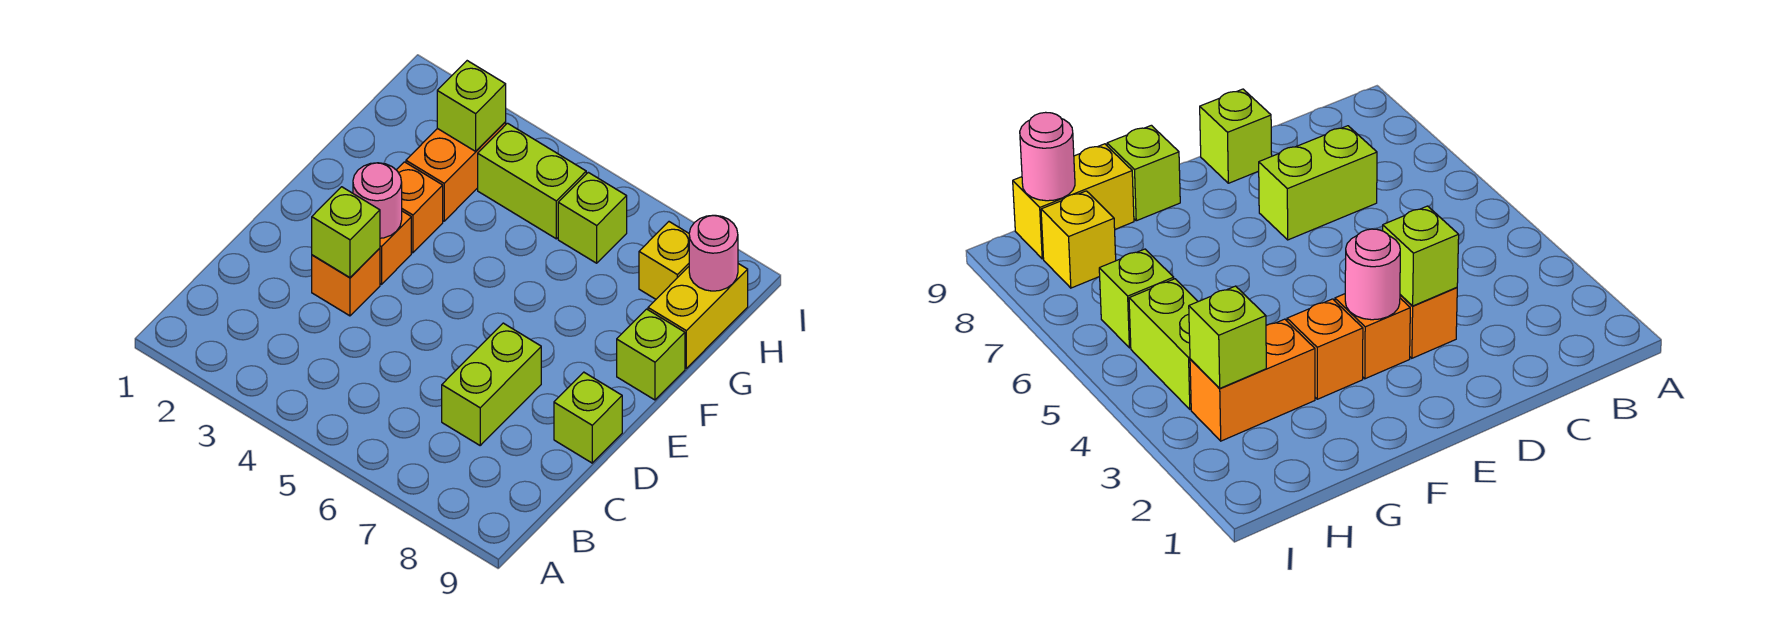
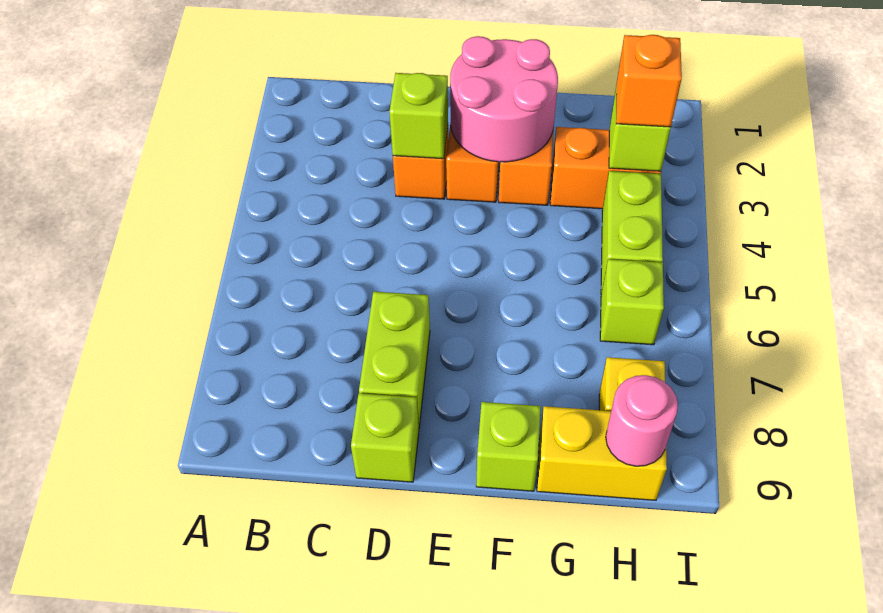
lime 1x2 brick [442,323,541,445] -> lime 1x2 brick turned to [359,291,430,426]
pink 1x1 round brick [353,163,402,238] -> pink 2x2 round brick [450,36,558,162]
none -> orange 1x1 brick [616,35,682,127]

